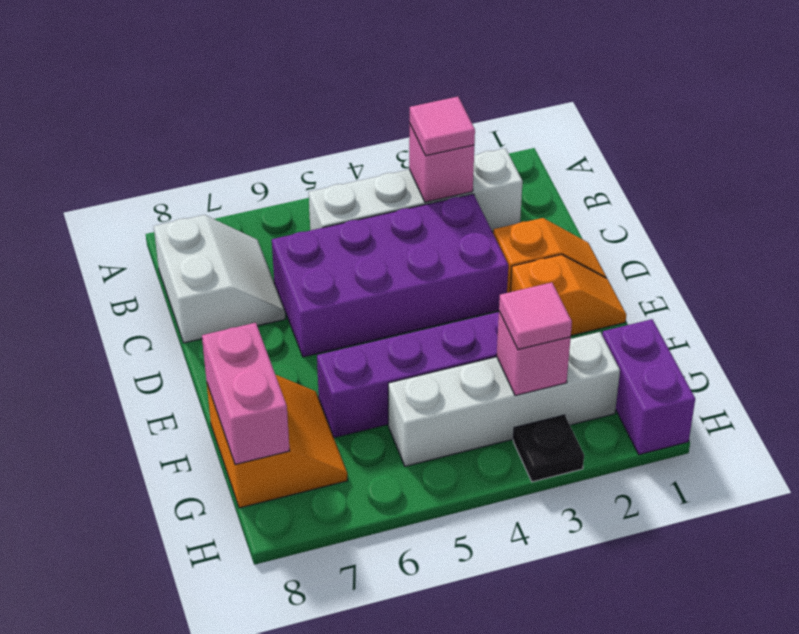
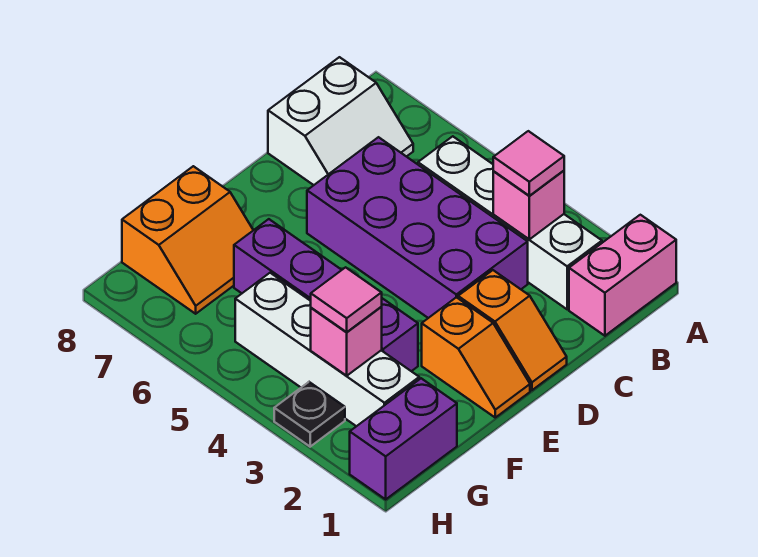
pink 1x2 brick [202,323,290,465] -> pink 1x2 brick moved to [569,215,676,336]

